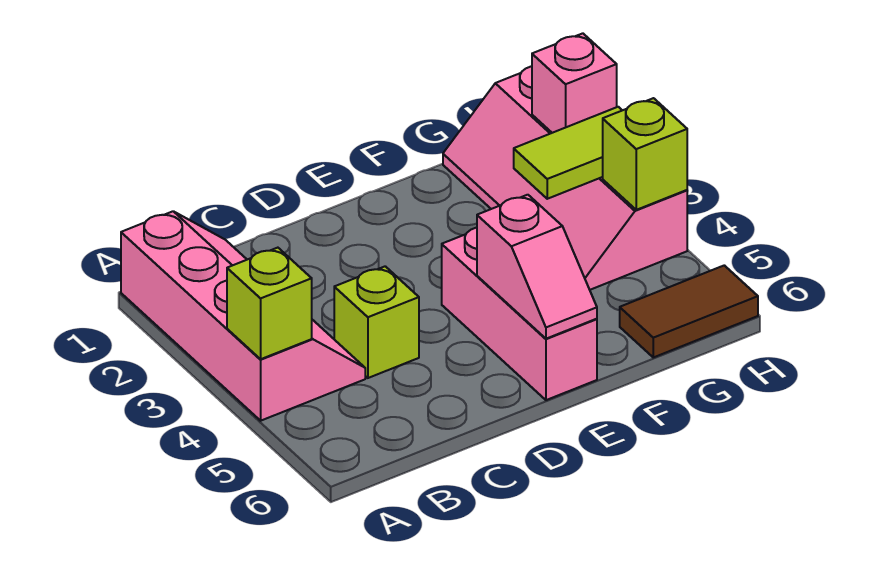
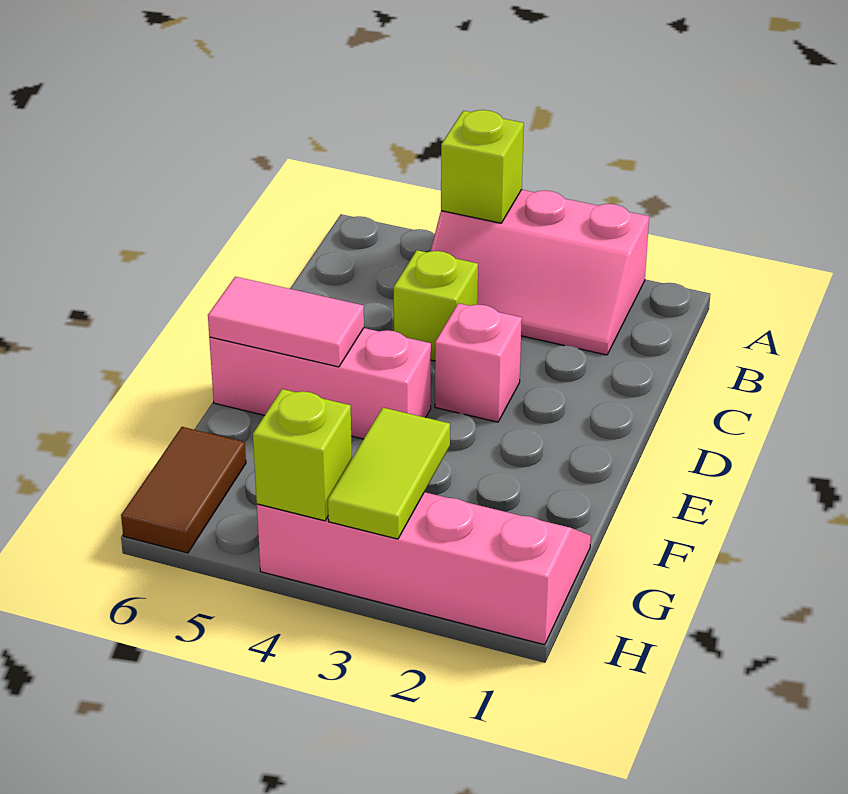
pink 2x4 slope [121,211,365,421] -> pink 2x3 slope [431,190,649,355]
pink 1x2 slope [477,195,597,339] -> pink 1x2 tile [208,277,364,367]
pink 1x1 brick [532,33,617,133] -> pink 1x1 brick moved to [435,303,522,422]

